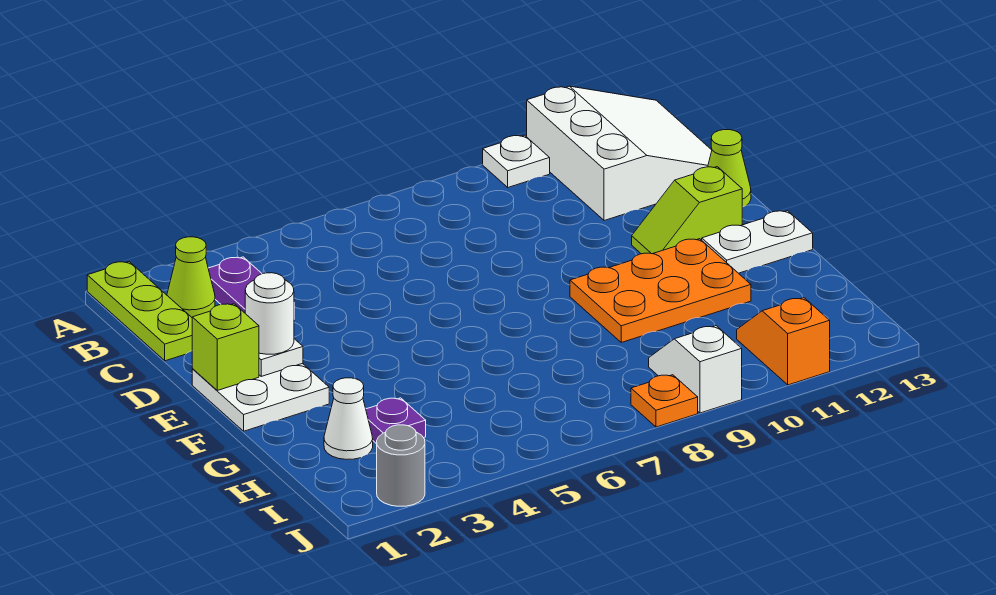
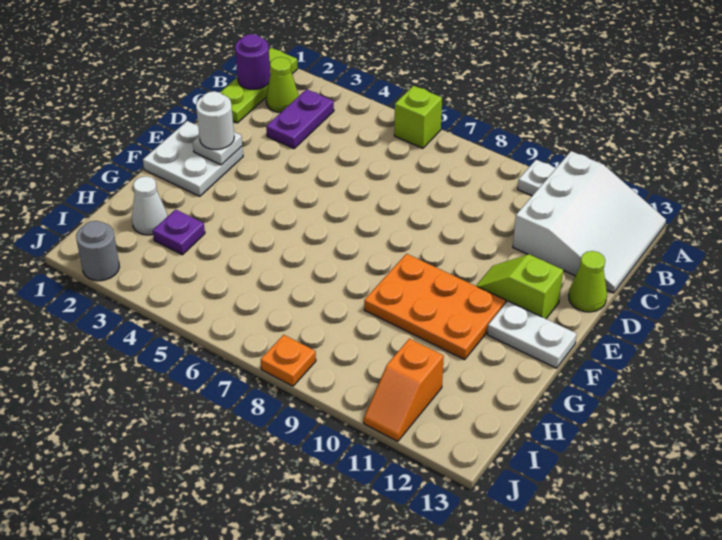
none -> purple 1x1 round brick [235,34,270,90]
lime 1x1 brick [192,304,259,390] -> lime 1x1 brick moved to [394,86,442,148]
white 1x2 slope [649,326,742,413] -> none
orange 1x2 slope [737,298,830,385] -> orange 1x2 slope turned to [364,339,444,441]

